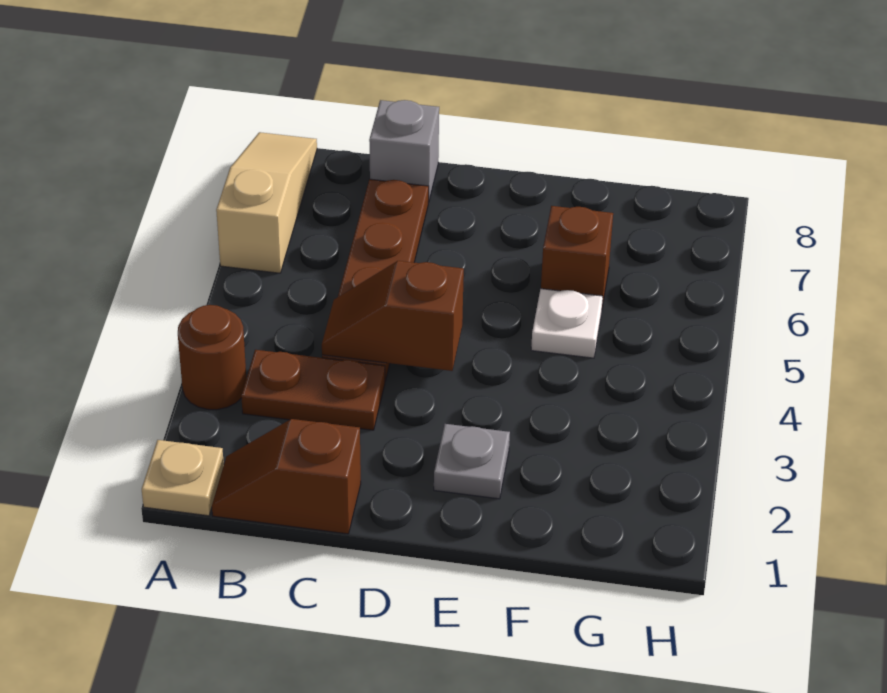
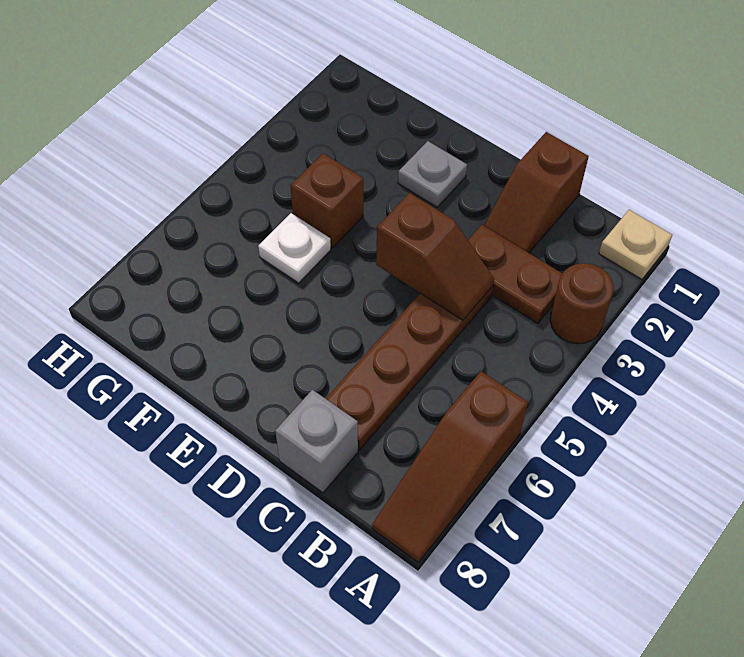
tan 1x3 slope [216,132,317,273] -> brown 1x3 slope [372,371,528,562]
brown 1x2 slope [212,419,361,534] -> brown 1x2 slope turned to [484,132,589,253]
brown 1x1 brick [541,206,613,307] -> brown 1x1 brick moved to [290,153,363,248]

